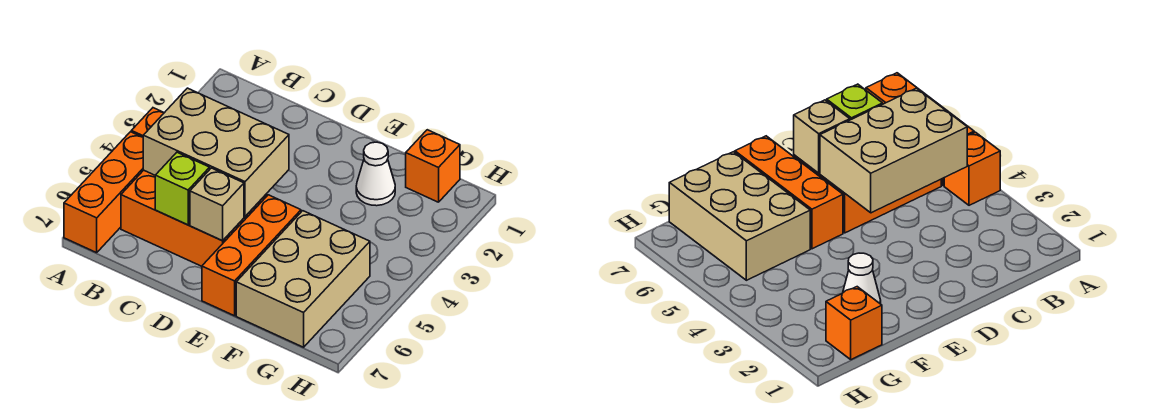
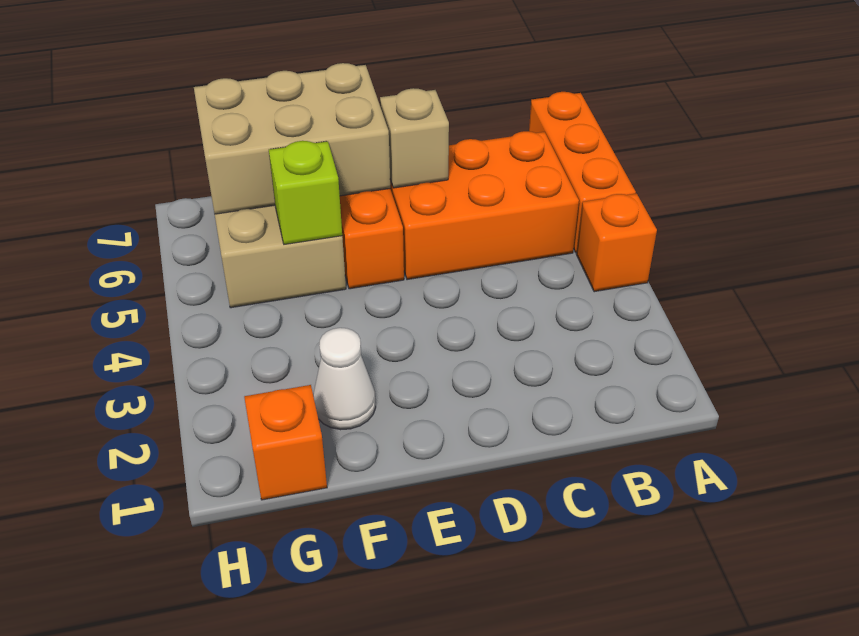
tan 2x3 brick [143,88,289,216] -> tan 2x3 brick moved to [194,63,390,214]
lime 1x1 brick [155,152,210,225] -> lime 1x1 brick moved to [269,141,342,244]

